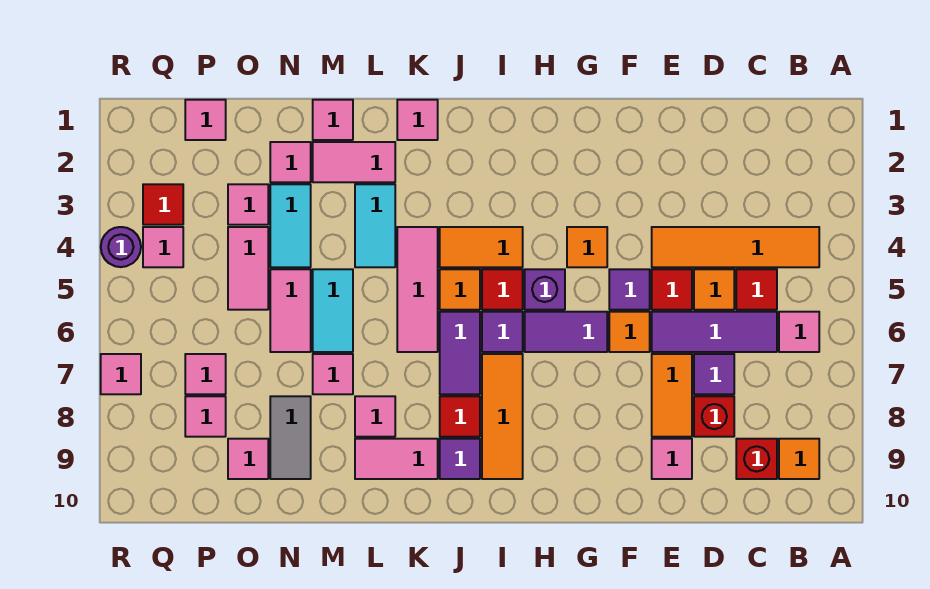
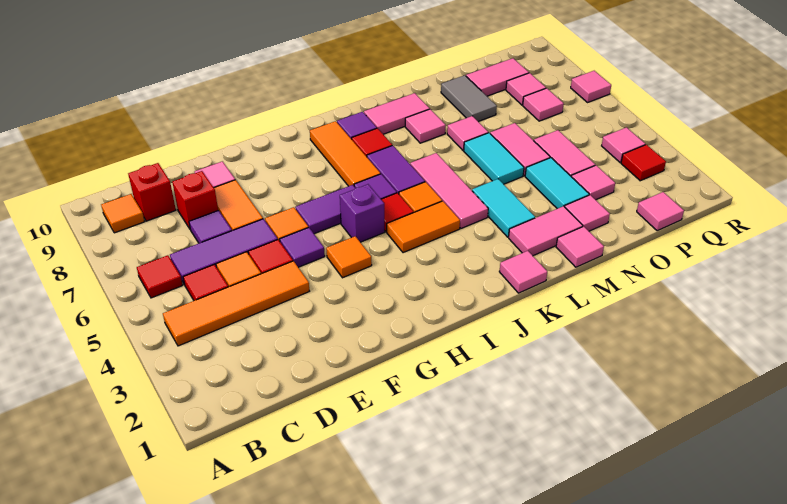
pink 1x1 tile [779,312,819,352] -> red 1x1 tile [137,255,183,298]
pink 1x1 tile [228,439,268,479] -> pink 1x2 tile [466,58,529,96]
purple 1x1 round brick [101,227,141,267] -> none

